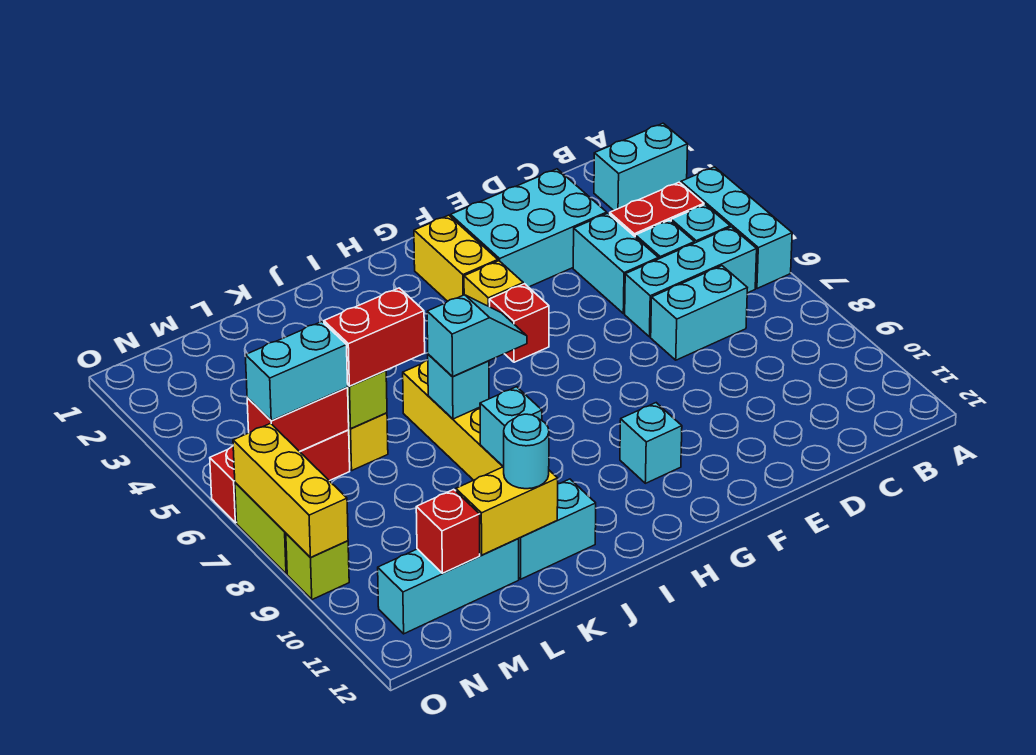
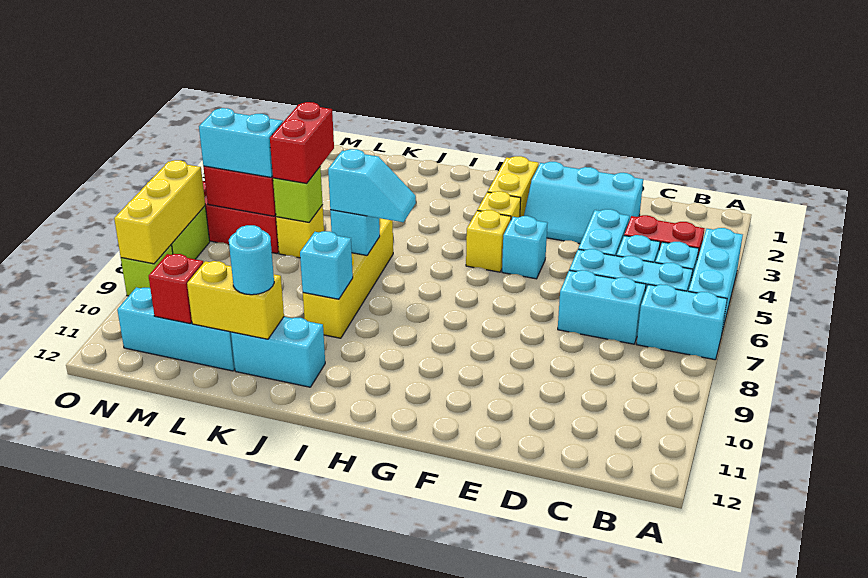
cyan 1x2 brick [594,123,688,211] -> cyan 1x2 brick moved to [637,284,727,360]
cyan 2x3 brick [451,169,607,287] -> cyan 2x3 slope [524,162,643,244]
red 1x1 brick [489,284,549,362] -> yellow 1x1 brick [466,210,511,272]
cyan 1x1 brick [620,403,682,483] -> cyan 1x1 brick moved to [502,216,548,279]
red 1x2 brick [324,288,425,386] -> red 1x2 brick turned to [270,102,334,183]

